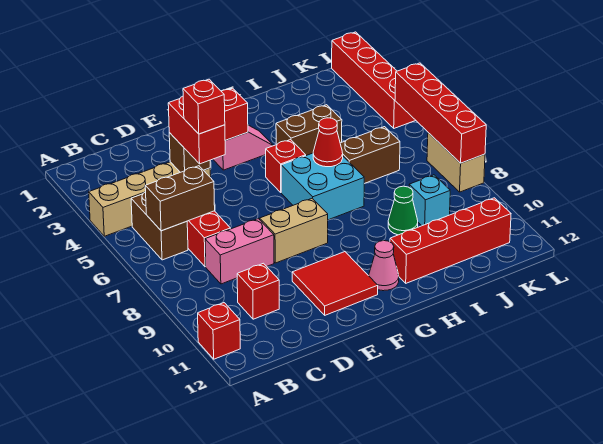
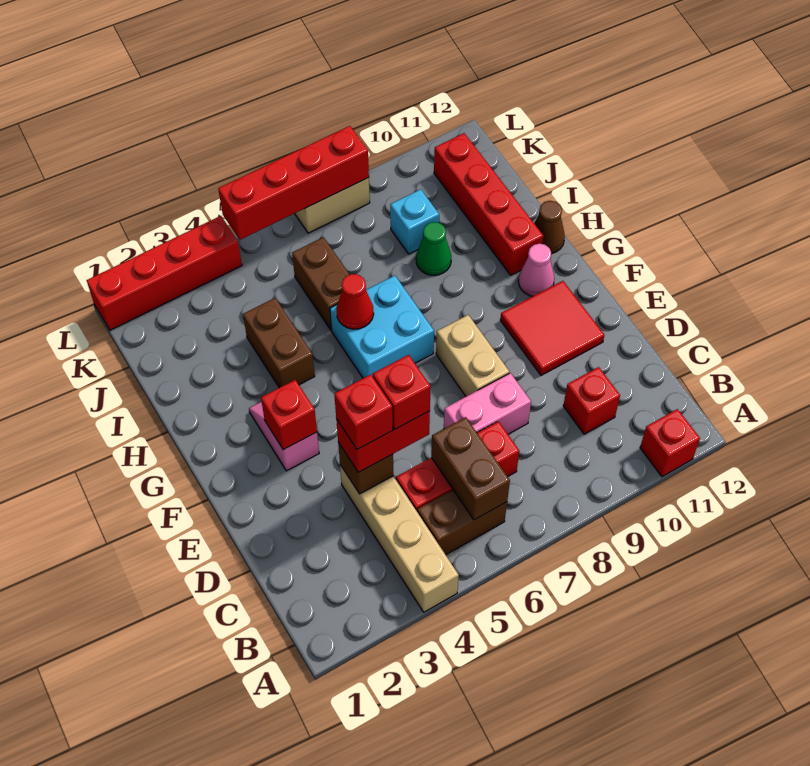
pink 1x2 brick [205,219,274,284] -> pink 1x2 brick turned to [444,373,531,434]
red 1x1 brick [266,140,306,192] -> red 1x1 brick moved to [334,375,393,449]
none -> brown 1x1 cone [534,201,565,254]

